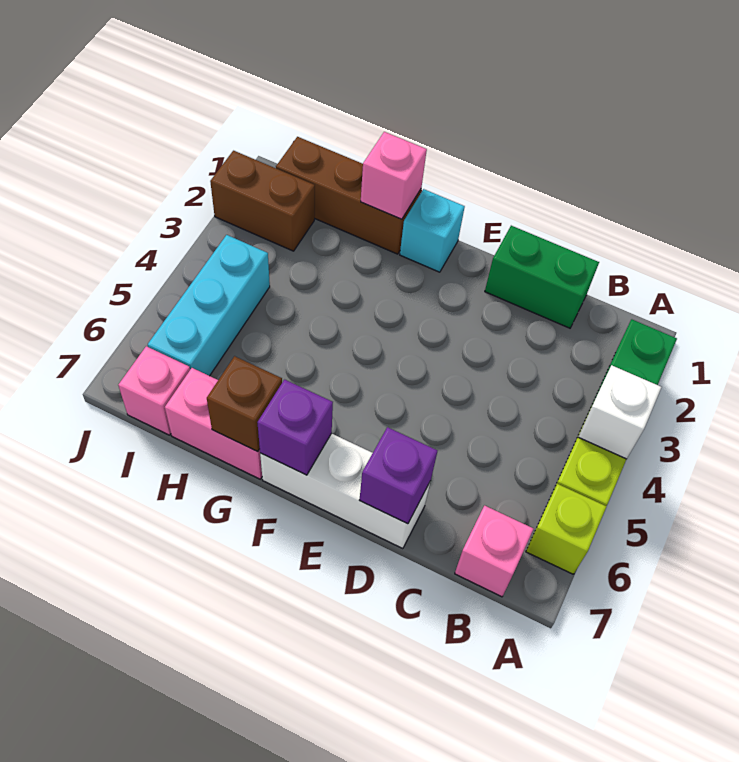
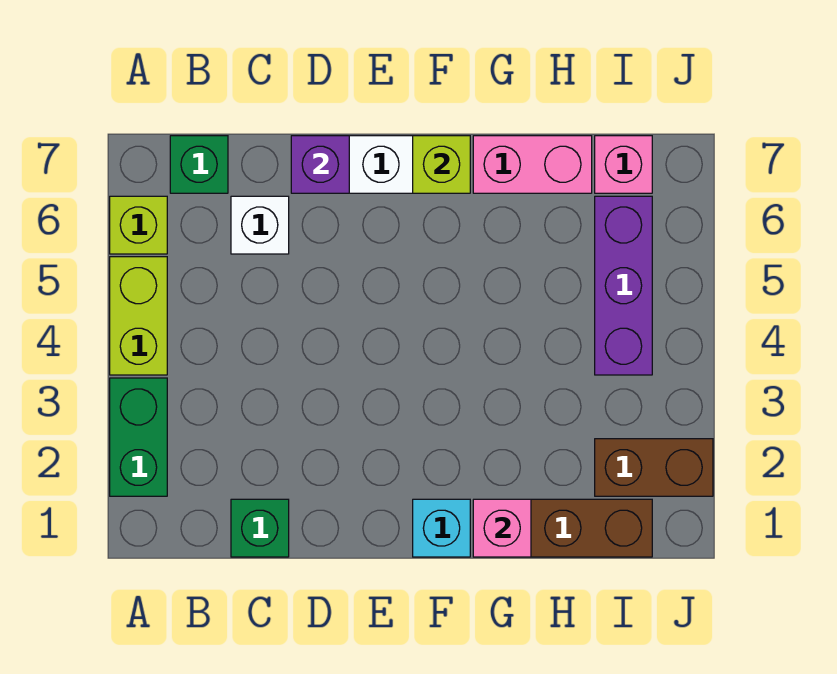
white 1x1 brick [578,365,661,459] -> white 1x1 brick moved to [231,196,289,254]
pink 1x1 brick [455,506,533,597] -> green 1x1 brick [170,136,228,193]
green 1x2 brick [485,226,599,328] -> green 1x1 brick [231,499,289,557]
purple 1x1 brick [257,380,333,475] -> lime 1x1 brick [413,136,470,193]
brown 1x1 brick [207,356,282,451] -> none
cyan 1x3 brick [148,235,270,376] -> purple 1x3 brick [595,196,652,375]

